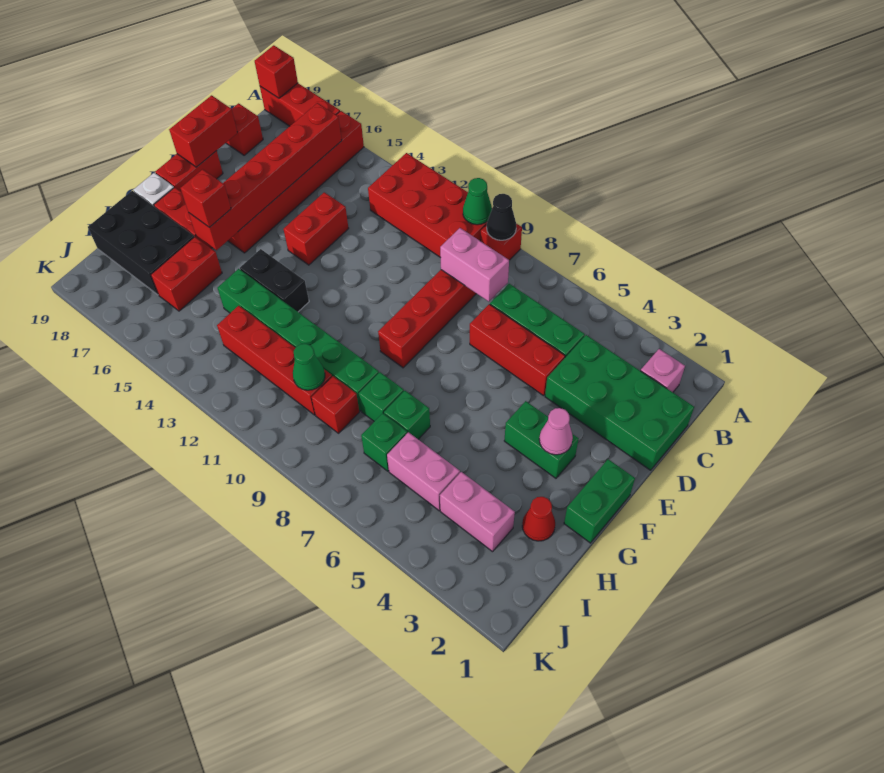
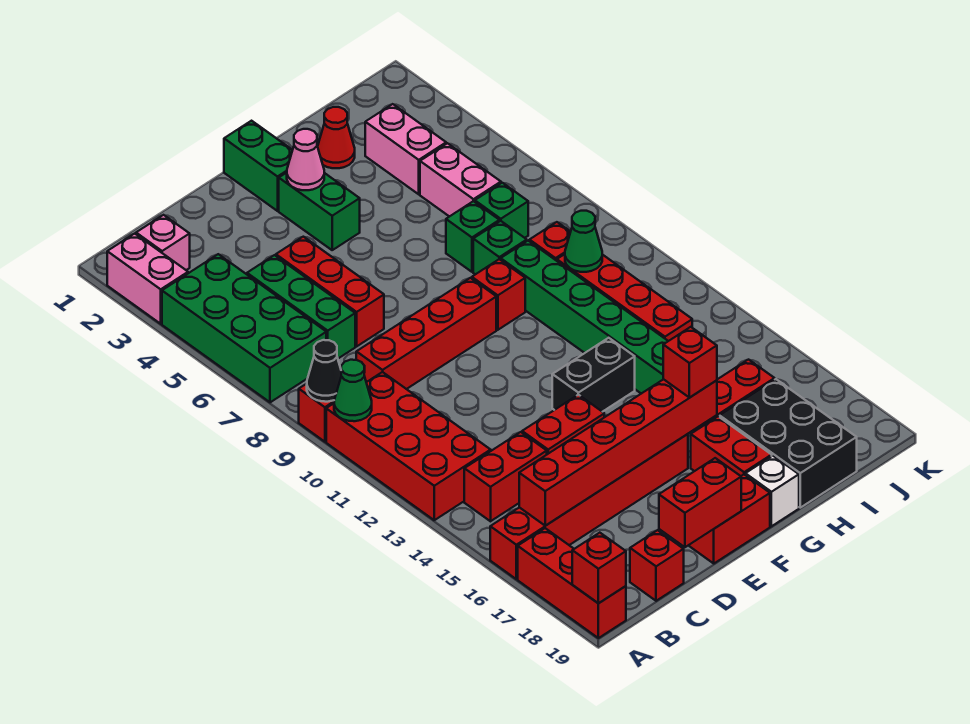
none -> red 1x2 brick [464,432,547,521]
green 2x4 brick [545,335,694,470] -> green 2x4 brick moved to [162,254,326,402]
pink 1x2 brick [440,228,509,302] -> pink 1x2 brick moved to [107,234,188,324]
green 1x2 brick [564,459,635,543] -> green 1x2 brick turned to [224,121,292,211]
none -> red 1x1 brick [472,259,525,330]
black 1x2 brick [240,249,309,312] -> black 1x2 brick turned to [552,338,635,412]

